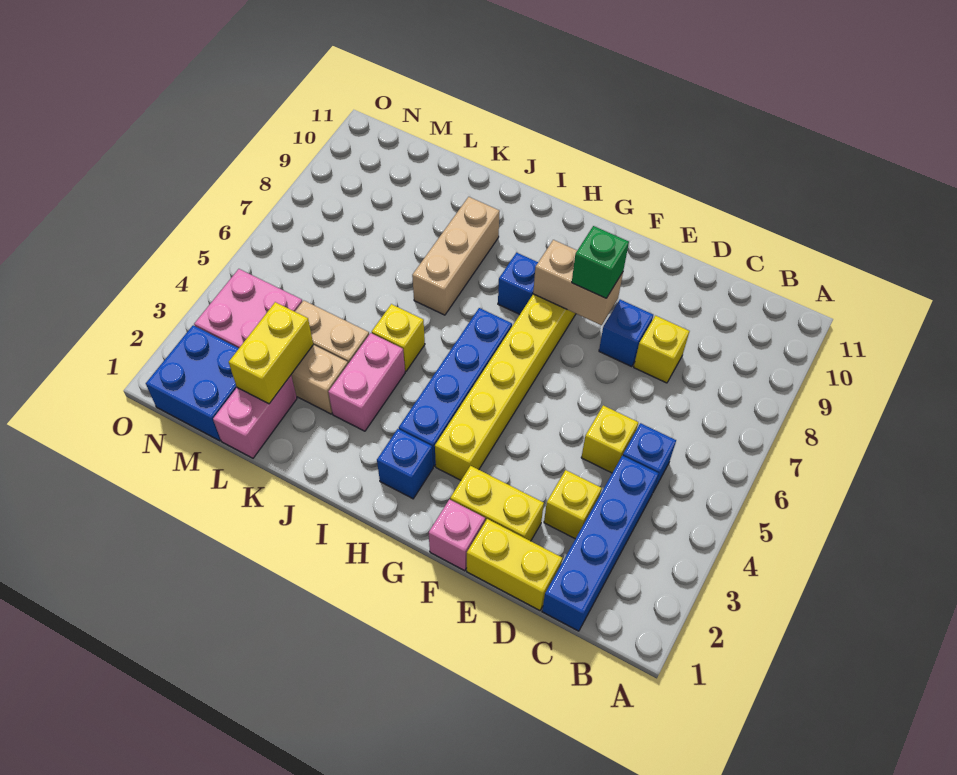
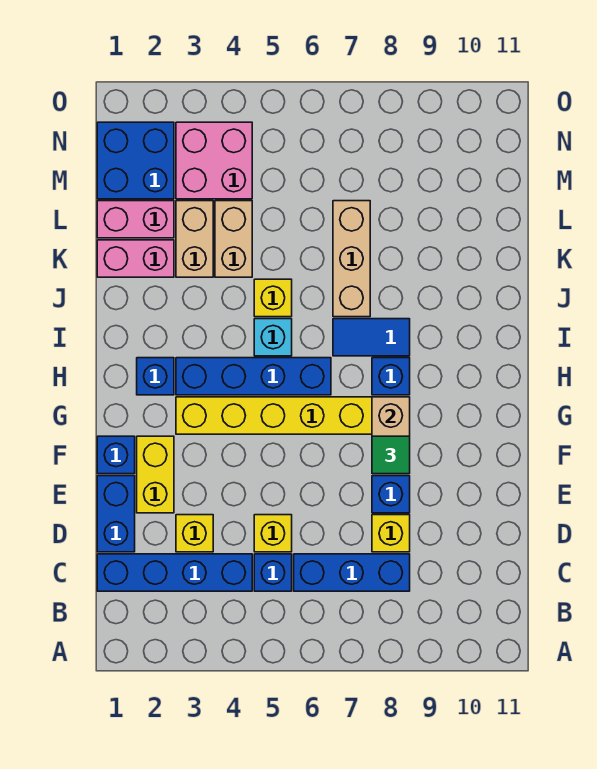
none -> blue 1x3 brick [294,554,410,591]
yellow 1x2 brick [467,519,562,610] -> blue 1x2 brick [97,476,135,552]
pink 1x1 brick [429,499,485,571] -> blue 1x1 brick [97,436,135,474]
green 1x1 brick [572,226,629,298] -> green 1x1 tile [372,436,410,474]
none -> cyan 1x1 brick [254,319,292,356]
none -> blue 1x2 tile [333,319,410,356]
pink 1x2 brick [328,333,405,431] -> pink 1x2 brick moved to [97,240,174,277]
tan 1x3 brick [412,197,500,315] -> tan 1x3 brick turned to [333,201,370,317]
yellow 1x2 brick [229,302,313,404] -> none

